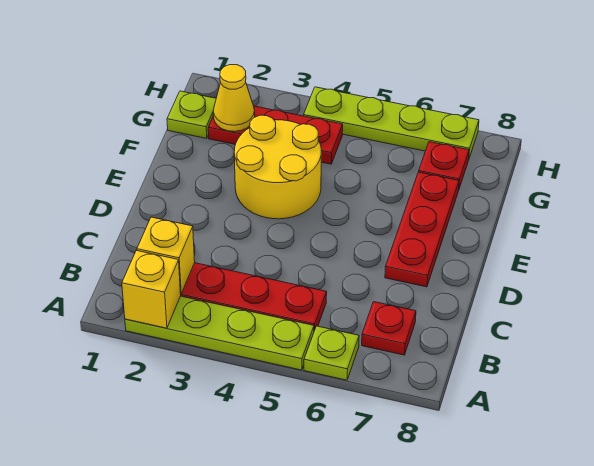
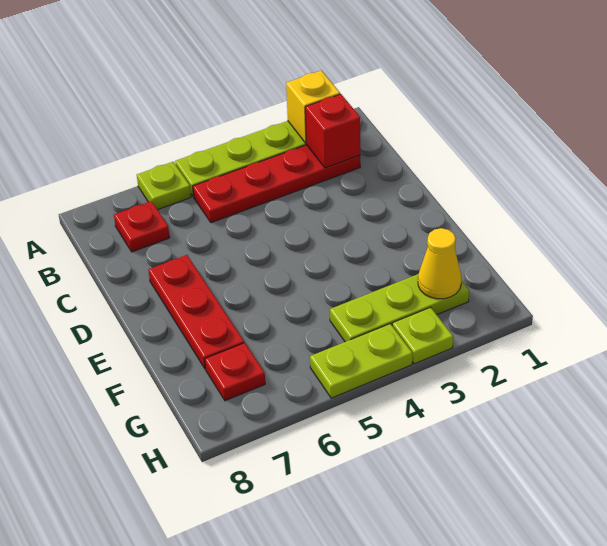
yellow 1x1 brick [137,217,195,293] -> red 1x1 brick [305,94,360,168]
yellow 2x2 round brick [234,115,321,219] -> none
lime 1x1 plate [167,91,216,138] -> lime 1x1 plate moved to [392,307,453,364]
red 1x3 plate [208,106,343,164] -> lime 1x3 plate [330,274,469,342]
lime 1x4 plate [304,87,479,160] -> lime 1x2 plate [310,324,412,398]

